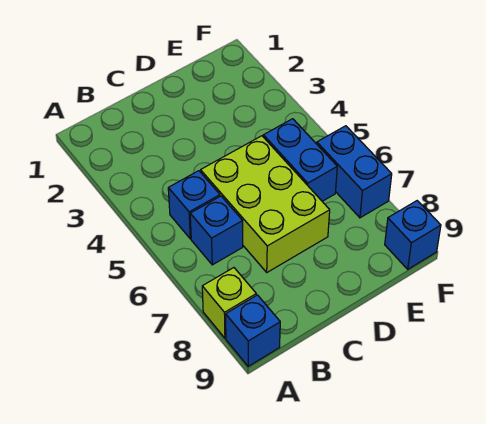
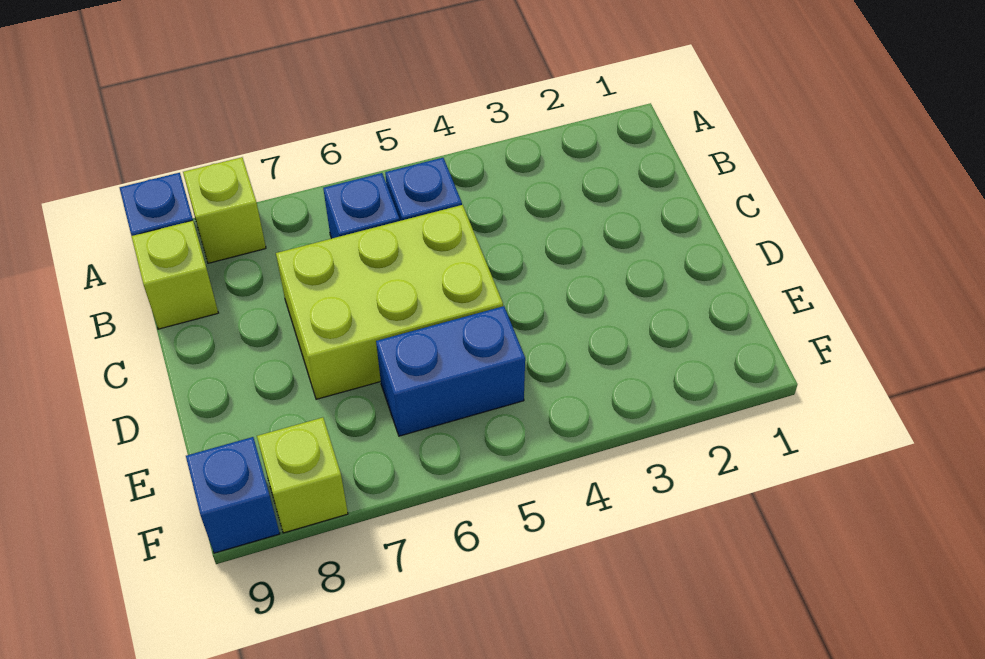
none -> lime 1x1 brick [131,221,218,329]
blue 1x2 brick [317,126,392,218] -> none
none -> lime 1x1 brick [257,417,348,533]

